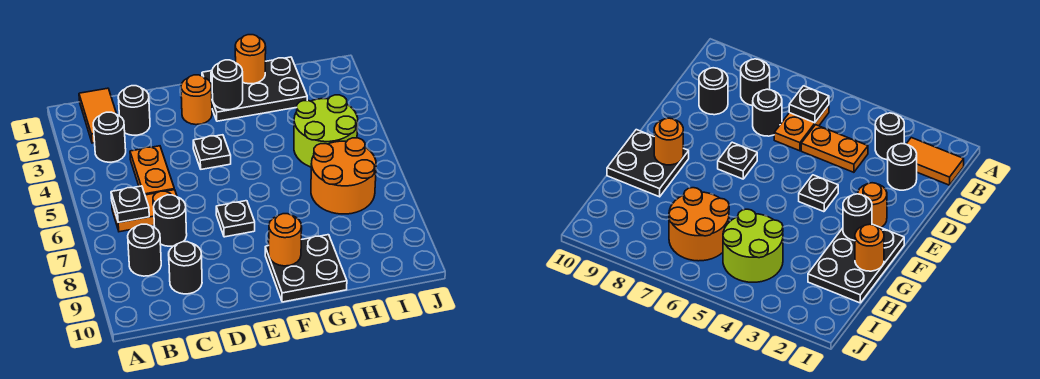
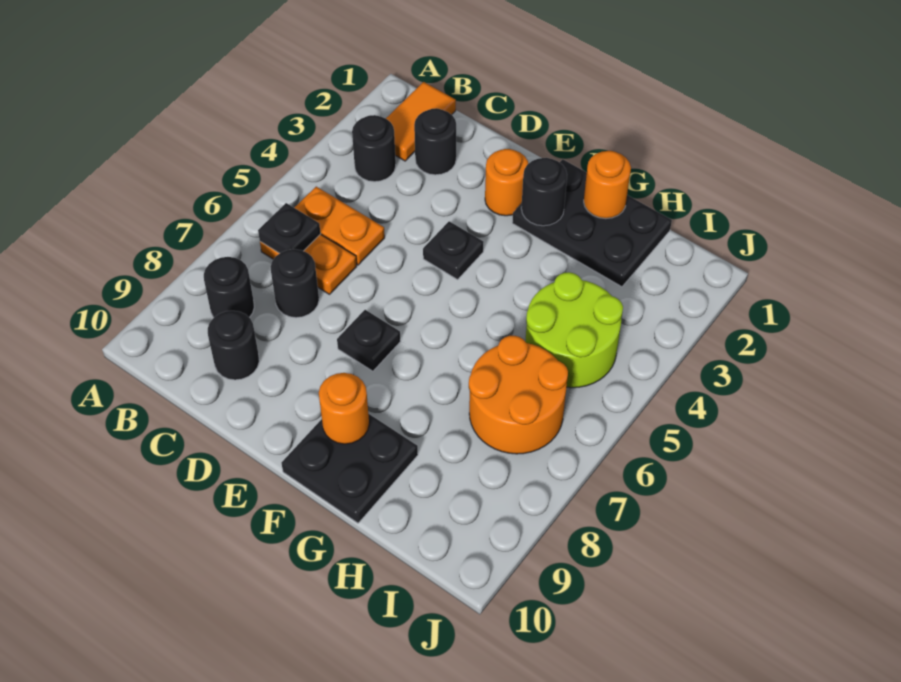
orange 1x2 plate [130,146,174,195] -> orange 1x2 plate turned to [294,187,385,265]

